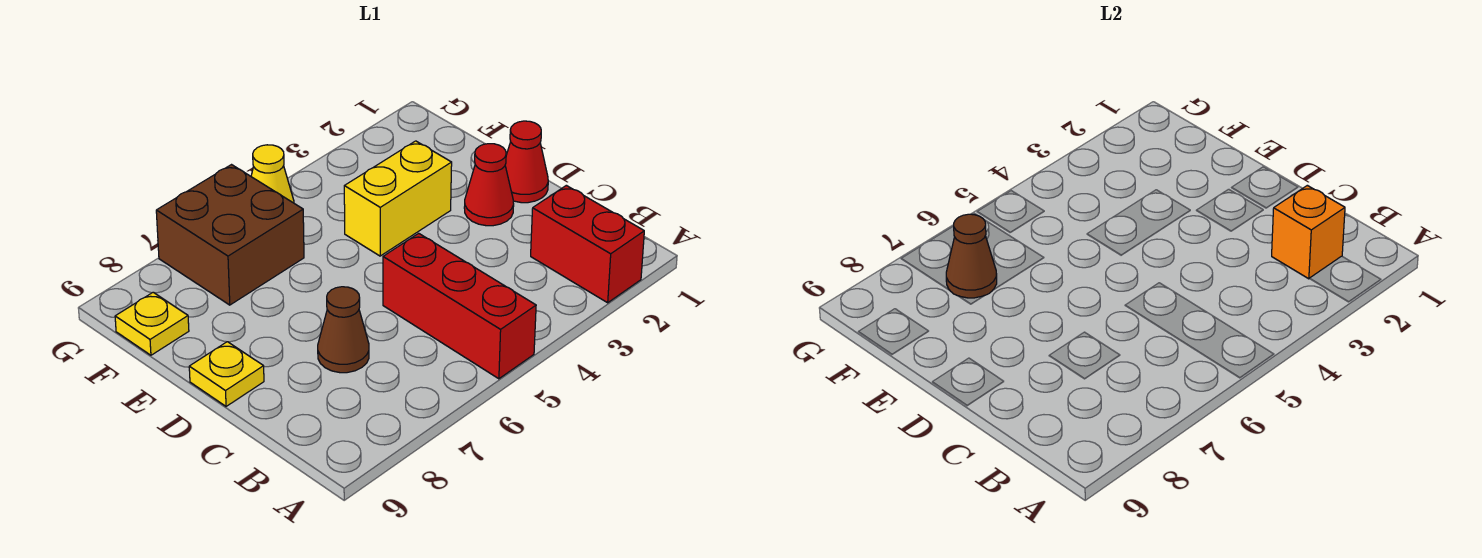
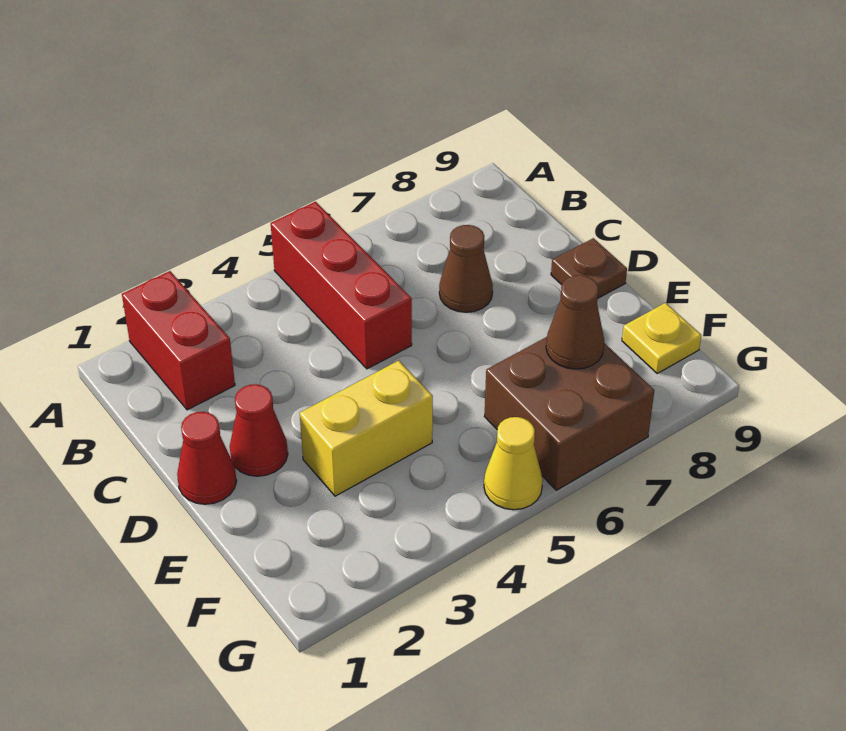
orange 1x1 brick [1272,185,1345,279] -> none
yellow 1x1 plate [189,342,264,406] -> brown 1x1 plate [551,238,627,298]

